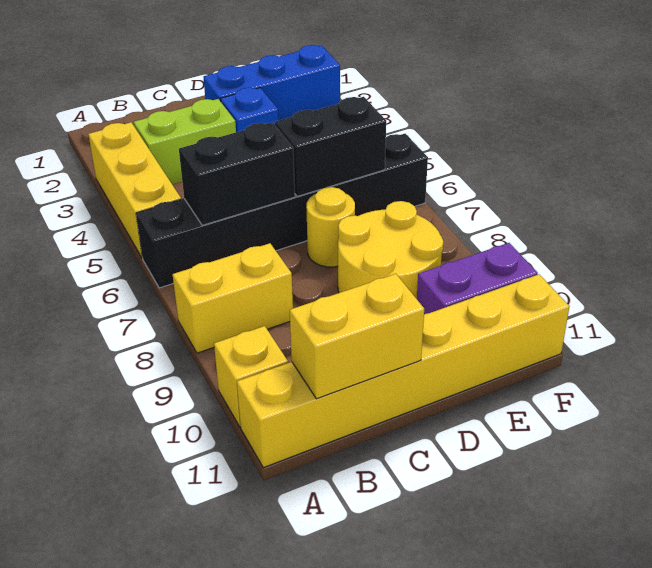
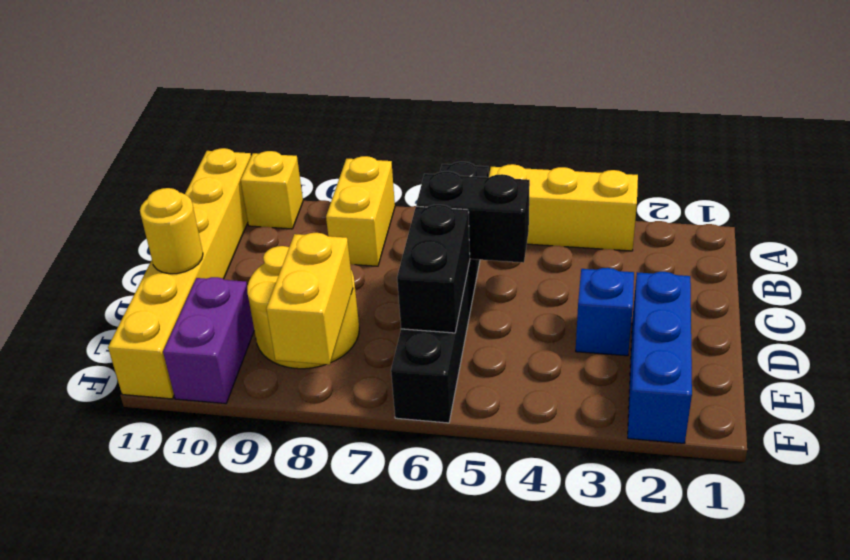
lime 1x2 brick [134,99,236,185] -> none
black 1x2 brick [179,122,295,225] -> black 1x2 brick turned to [416,171,530,263]
yellow 1x2 brick [290,274,424,399] -> yellow 1x2 brick moved to [266,233,353,365]
yellow 1x1 round brick [306,187,355,267] -> yellow 1x1 round brick moved to [140,188,203,274]

